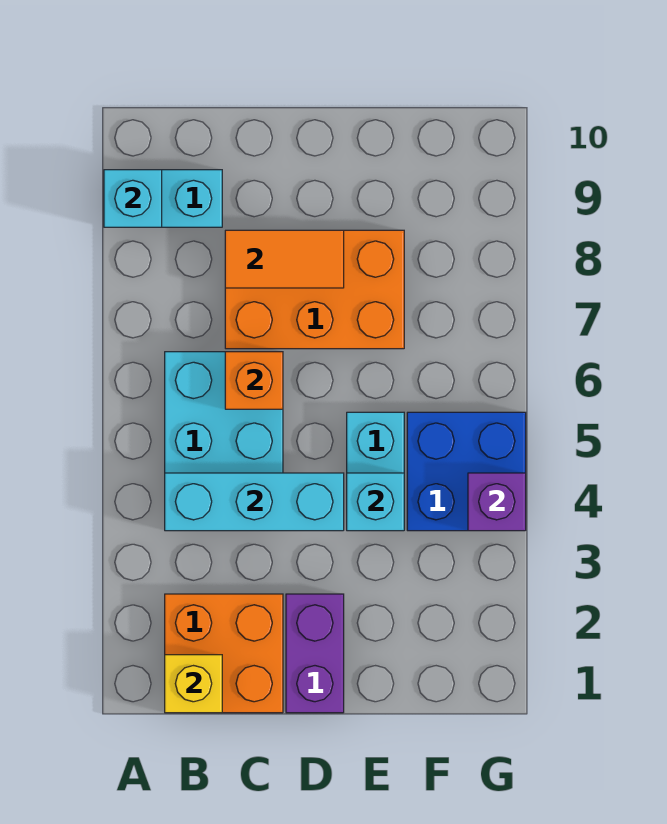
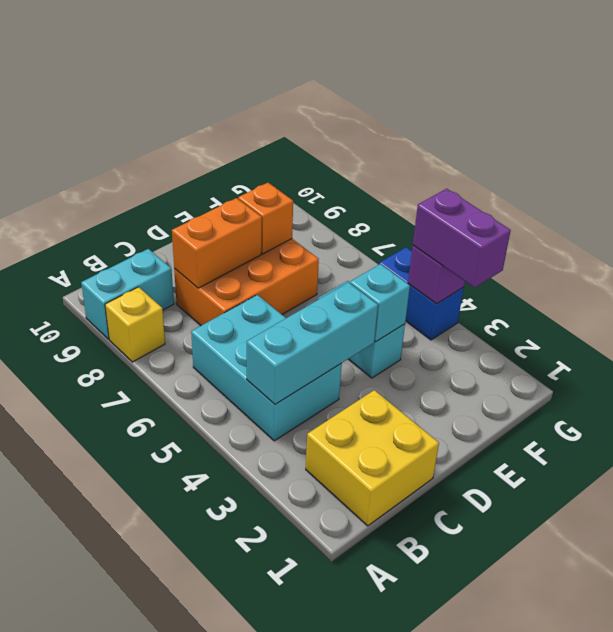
cyan 1x1 brick [104,170,162,227] -> none
orange 2x2 brick [165,594,283,713] -> yellow 2x2 brick [306,390,439,526]
yellow 1x1 brick [165,655,222,713] -> yellow 1x1 brick moved to [105,287,165,362]
orange 1x1 brick [225,352,283,409] -> orange 1x1 brick moved to [238,183,293,254]
orange 1x2 tile [225,230,344,288] -> orange 1x2 brick [172,198,262,288]
purple 1x2 brick [286,594,344,713] -> purple 1x2 brick moved to [413,189,511,288]
blue 2x2 brick [407,412,526,531] -> blue 1x2 brick [379,247,464,340]

